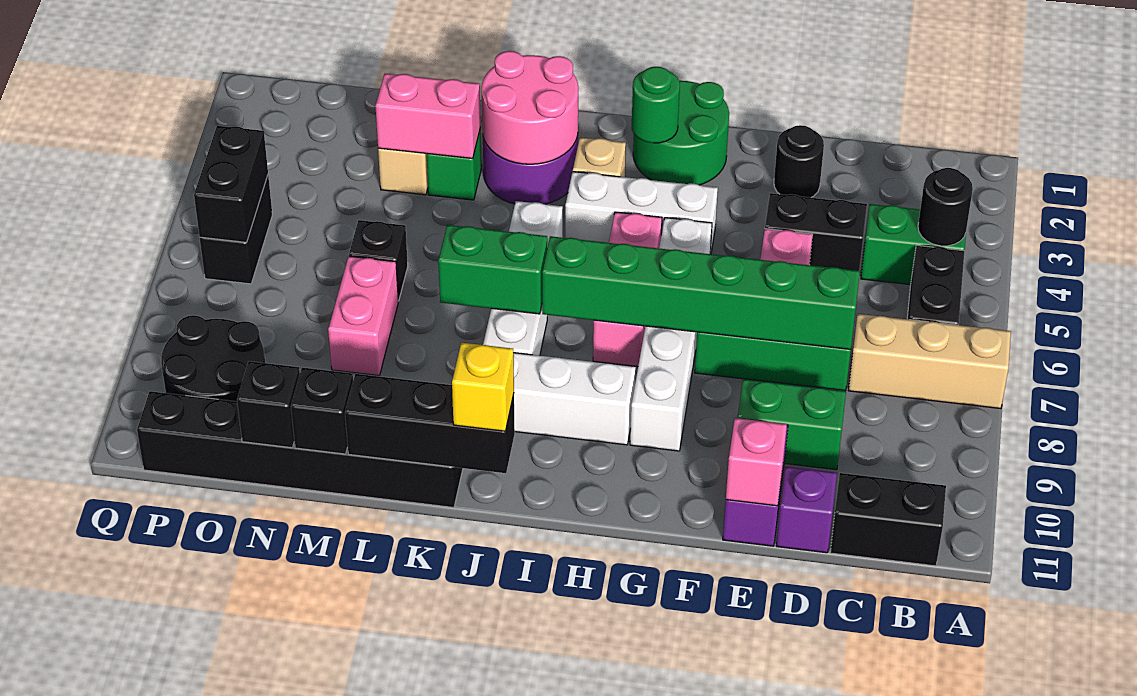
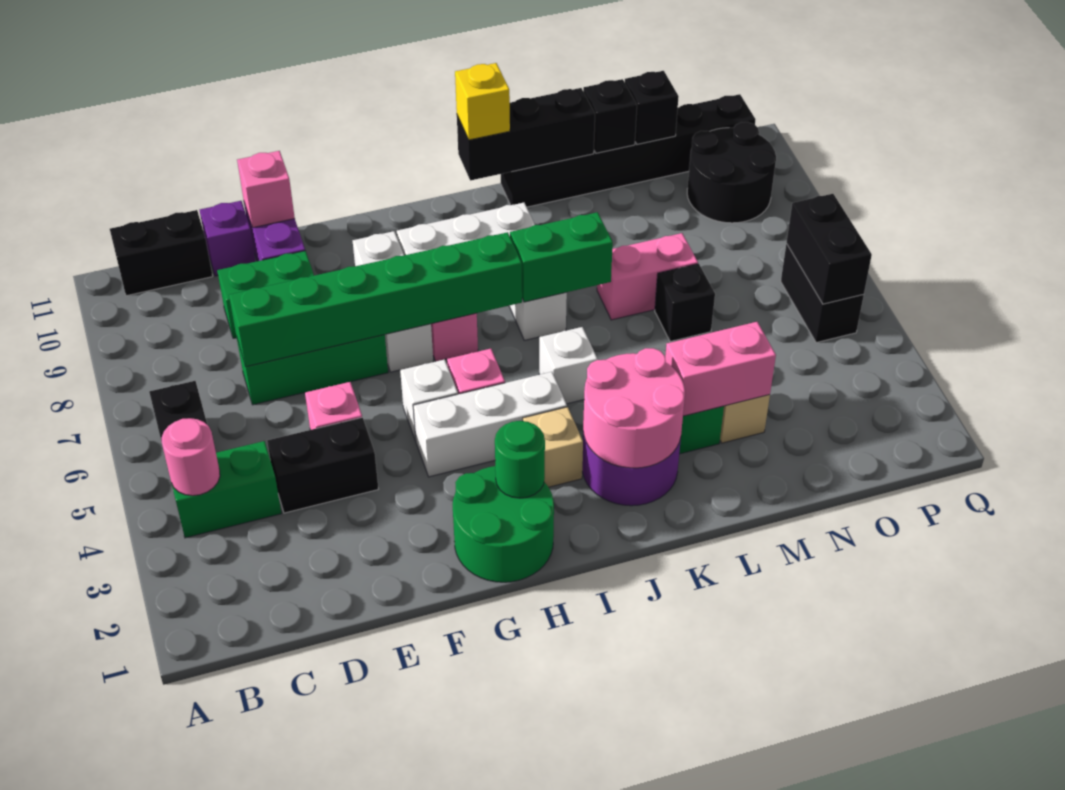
tan 1x3 brick [848,314,1011,409] -> none
black 1x1 round brick [918,168,973,246] -> pink 1x1 round brick [162,418,220,496]
black 1x1 round brick [774,125,824,198] -> none
pink 1x2 brick [328,256,398,376] -> pink 1x2 brick turned to [597,233,698,320]

